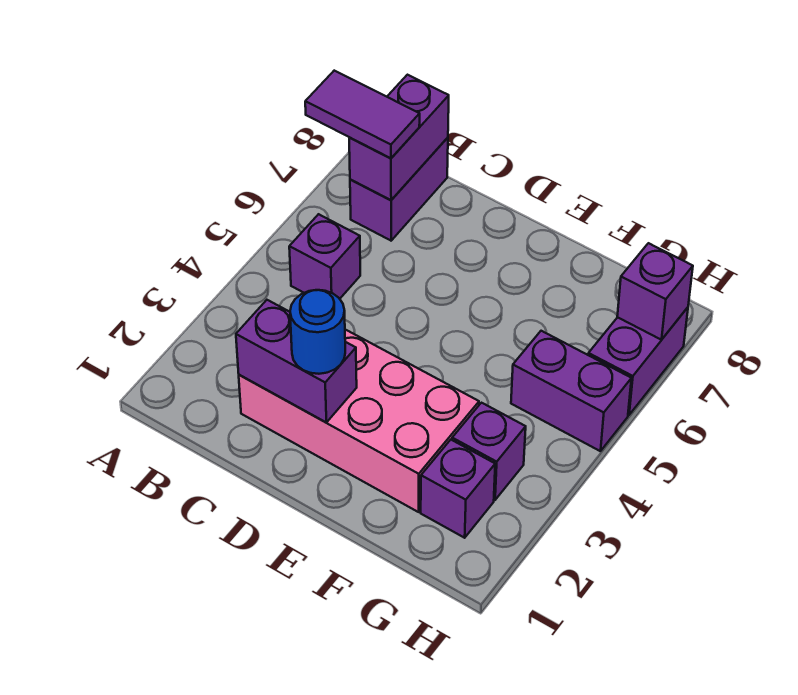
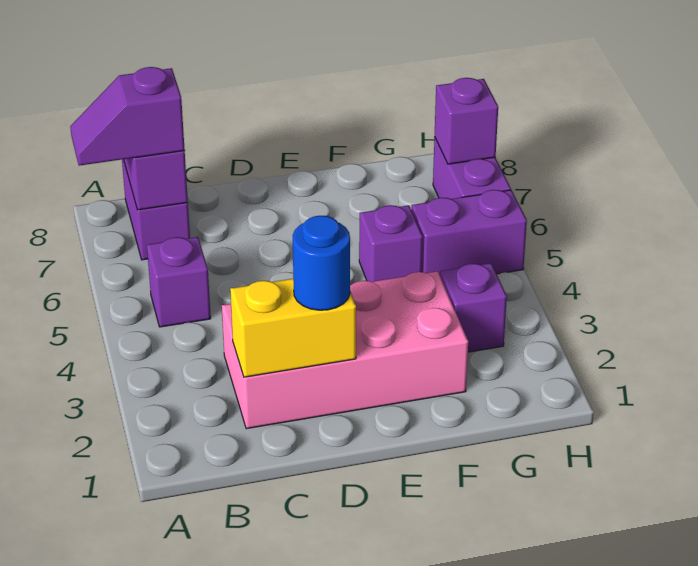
purple 1x2 tile [305,71,420,158] -> purple 1x2 slope [70,67,185,166]
purple 1x2 brick [236,300,357,422] -> yellow 1x2 brick [230,279,356,377]
purple 1x1 brick [421,440,495,538] -> purple 1x1 brick moved to [359,205,423,282]

